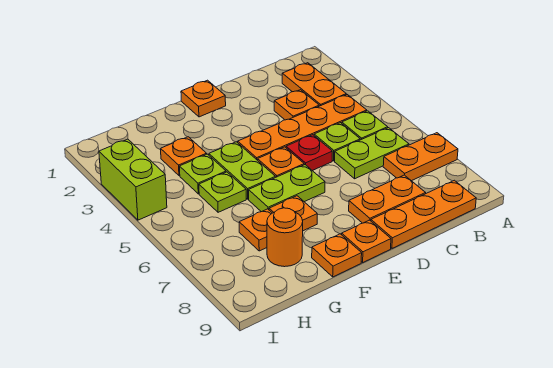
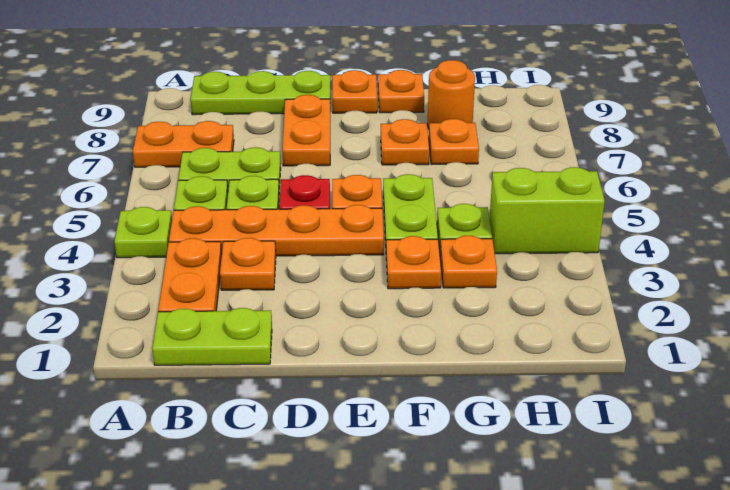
orange 1x3 plate [371,180,476,248] -> lime 1x3 plate [191,71,330,115]
orange 1x2 plate [349,175,426,223] -> orange 1x2 plate turned to [282,95,330,166]
orange 1x1 plate [181,80,226,117] -> orange 1x1 plate moved to [386,236,441,289]
lime 1x2 plate [249,165,325,212] -> lime 1x2 plate moved to [152,308,272,365]
lime 1x1 plate [199,172,246,212] -> lime 1x1 plate moved to [114,207,172,258]
lime 1x2 brick [99,139,167,220] -> lime 1x2 brick turned to [490,167,605,254]

